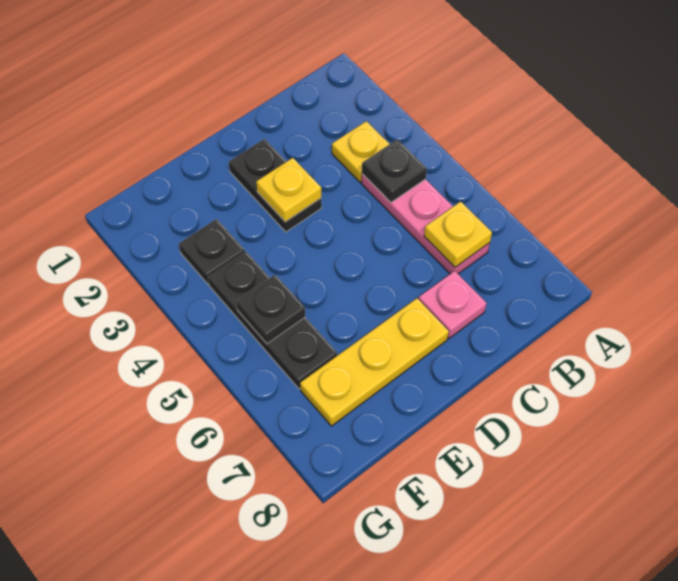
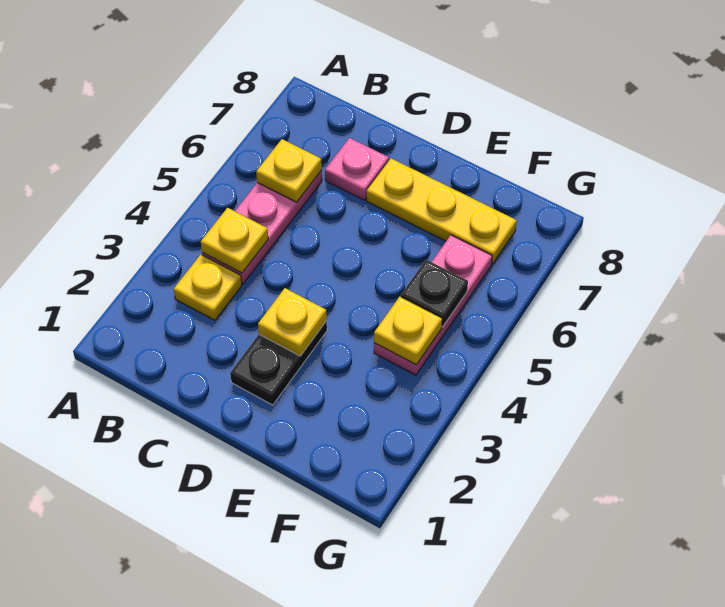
black 1x1 plate [362,140,427,202] -> yellow 1x1 plate [201,208,268,273]
black 1x1 plate [179,219,245,284] -> none
black 1x3 plate [208,251,337,389] -> pink 1x3 plate [374,235,492,375]
none -> yellow 1x1 plate [374,297,442,365]

